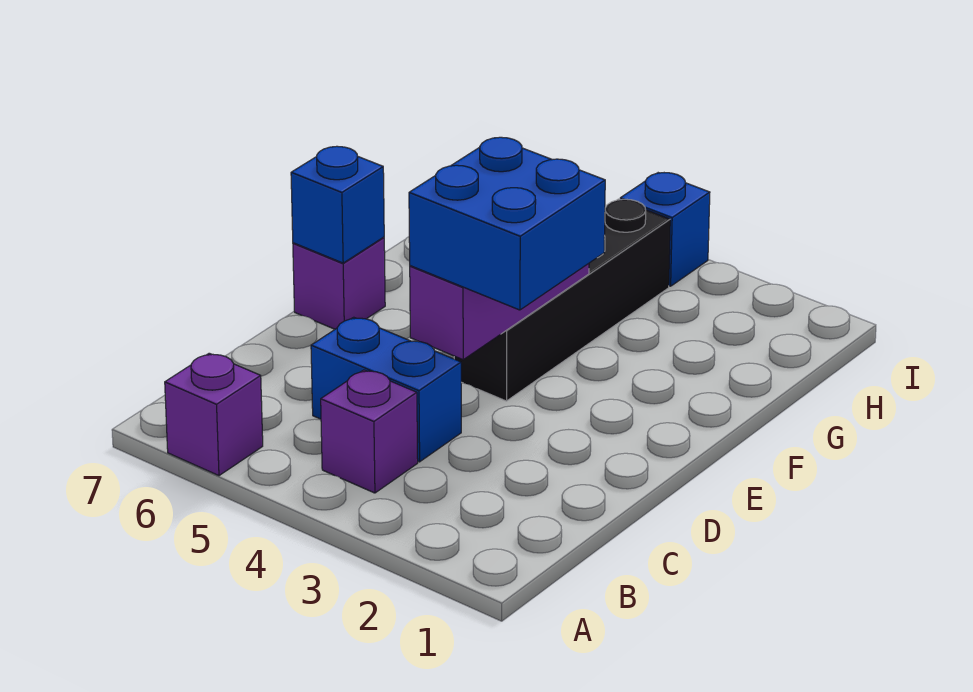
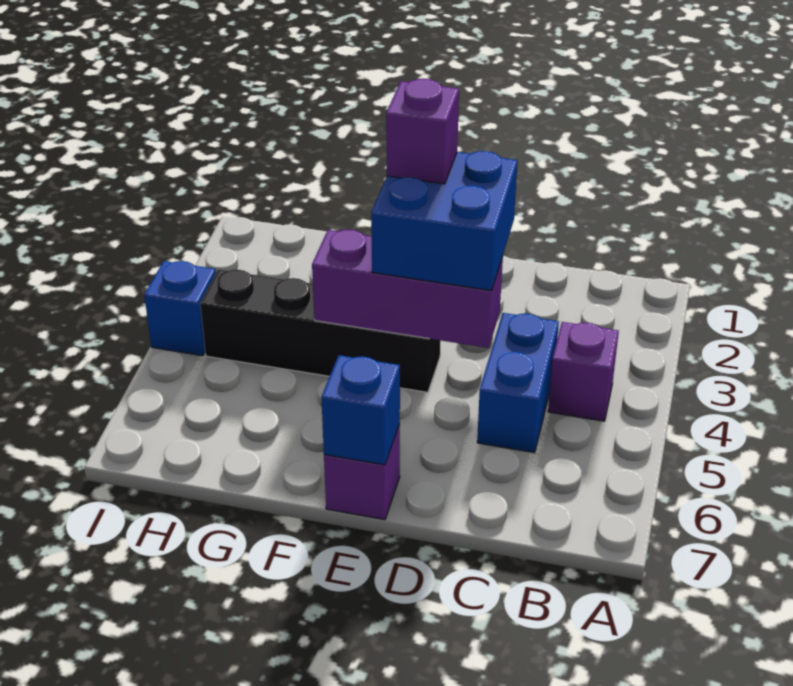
purple 1x1 brick [165,353,263,476] -> purple 1x1 brick moved to [386,79,459,184]

